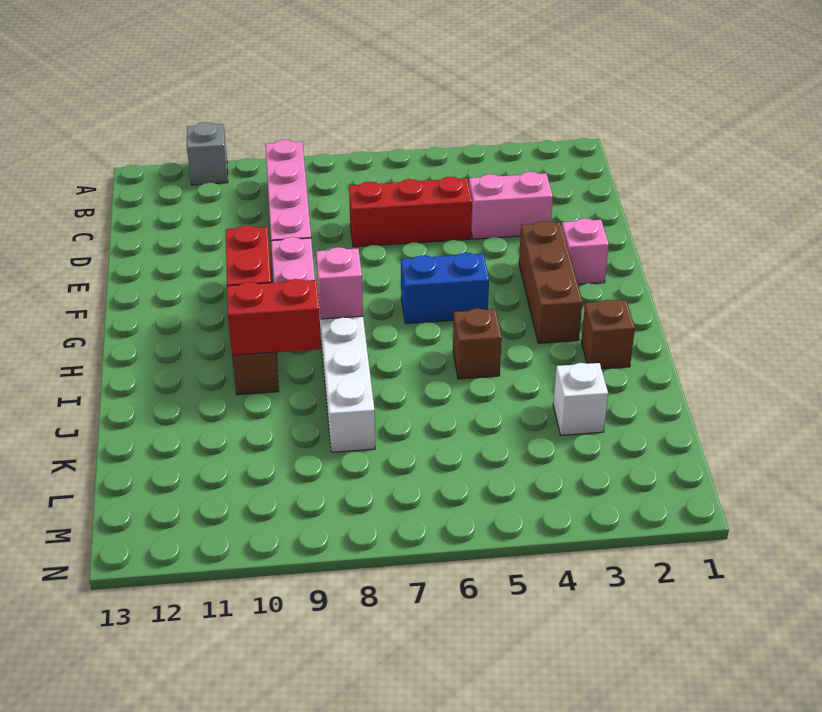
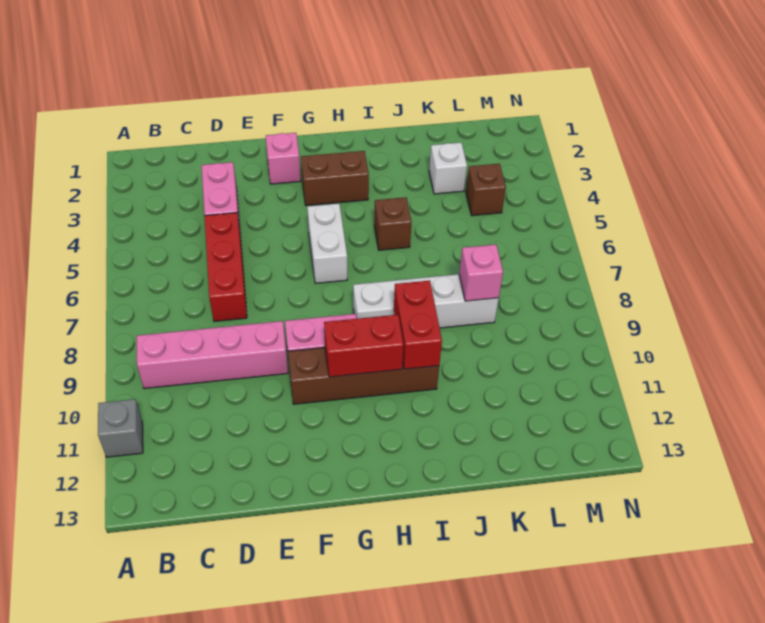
brown 1x3 brick [519,221,583,343] -> brown 1x2 brick [301,151,369,206]
blue 1x2 brick [401,253,489,324] -> white 1x2 brick [307,203,347,283]
pink 1x1 brick [316,247,363,319] -> pink 1x1 brick moved to [459,245,503,301]
brown 1x1 brick [581,300,635,369] -> brown 1x1 brick moved to [466,164,506,216]

